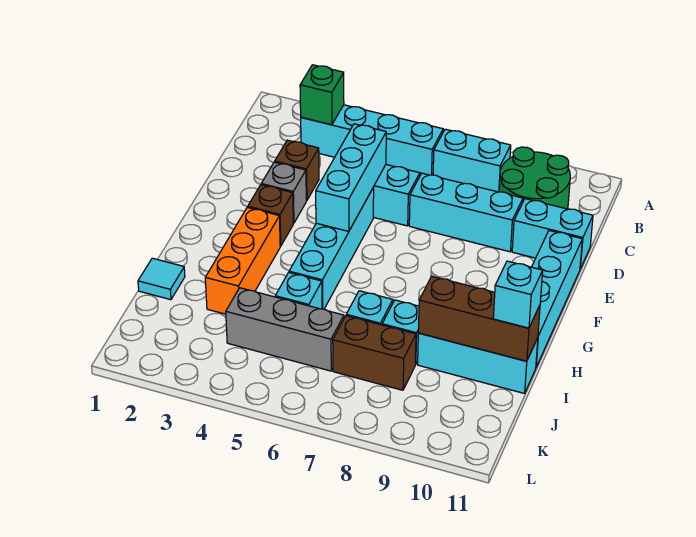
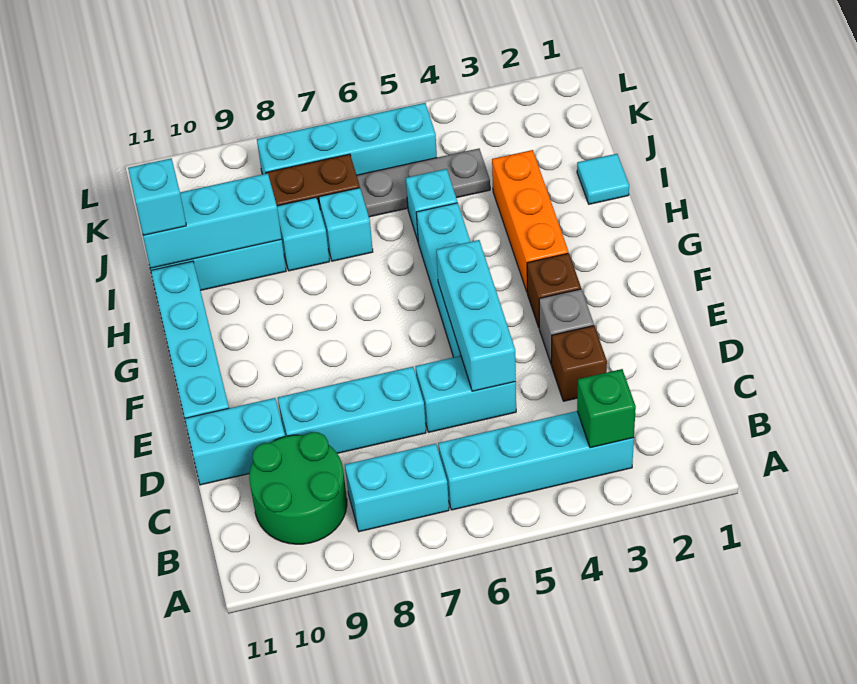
brown 1x3 brick [418,276,540,361] -> cyan 1x3 brick [140,173,282,268]
grey 1x3 brick [226,288,344,371] -> grey 1x3 plate [357,149,490,217]
none -> cyan 1x4 brick [257,103,437,175]

